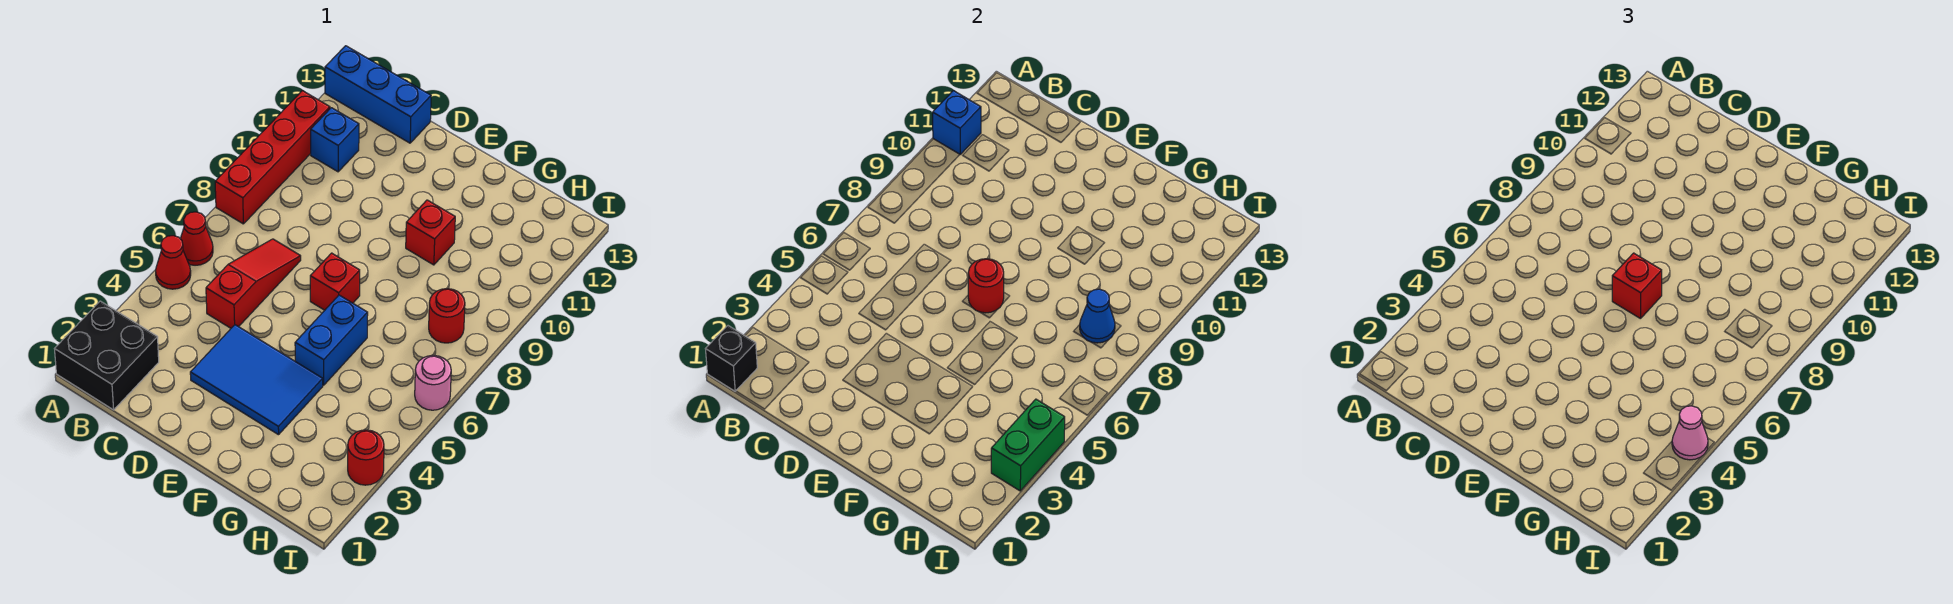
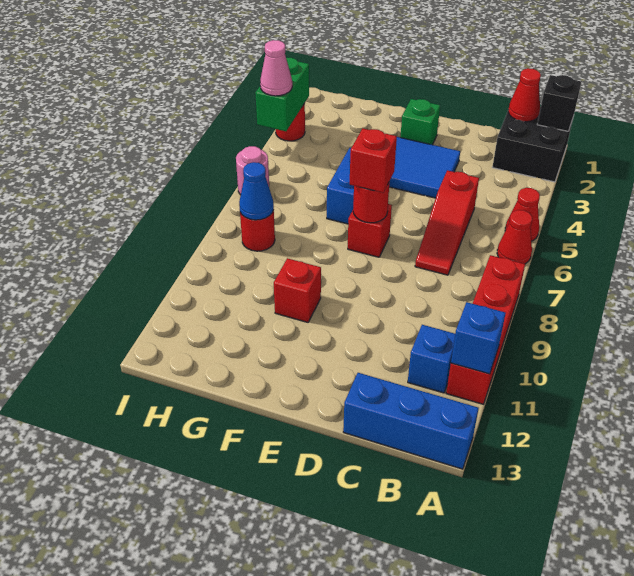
none -> red 1x1 cone [508,68,541,122]
none -> green 1x1 brick [400,99,440,145]

